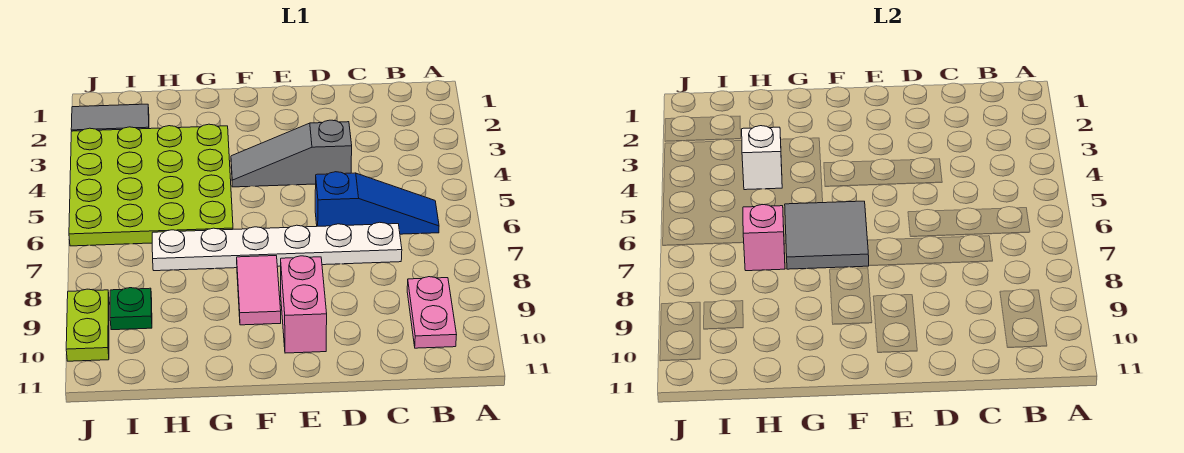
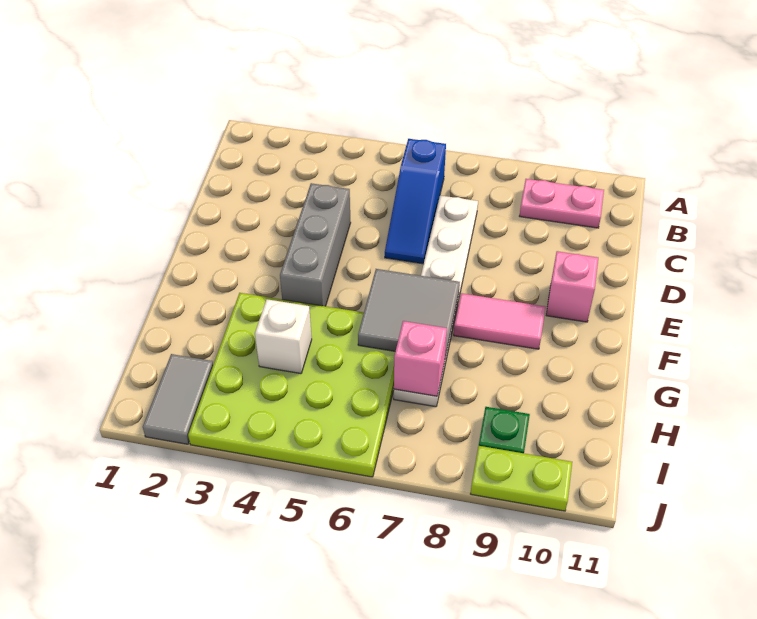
blue 1x3 slope [315,172,439,234] -> blue 1x3 slope turned to [385,139,446,264]
grey 1x3 slope [231,120,352,187] -> grey 1x3 brick [280,183,351,306]
pink 1x2 brick [281,256,327,353] -> pink 1x1 brick [546,251,598,322]

